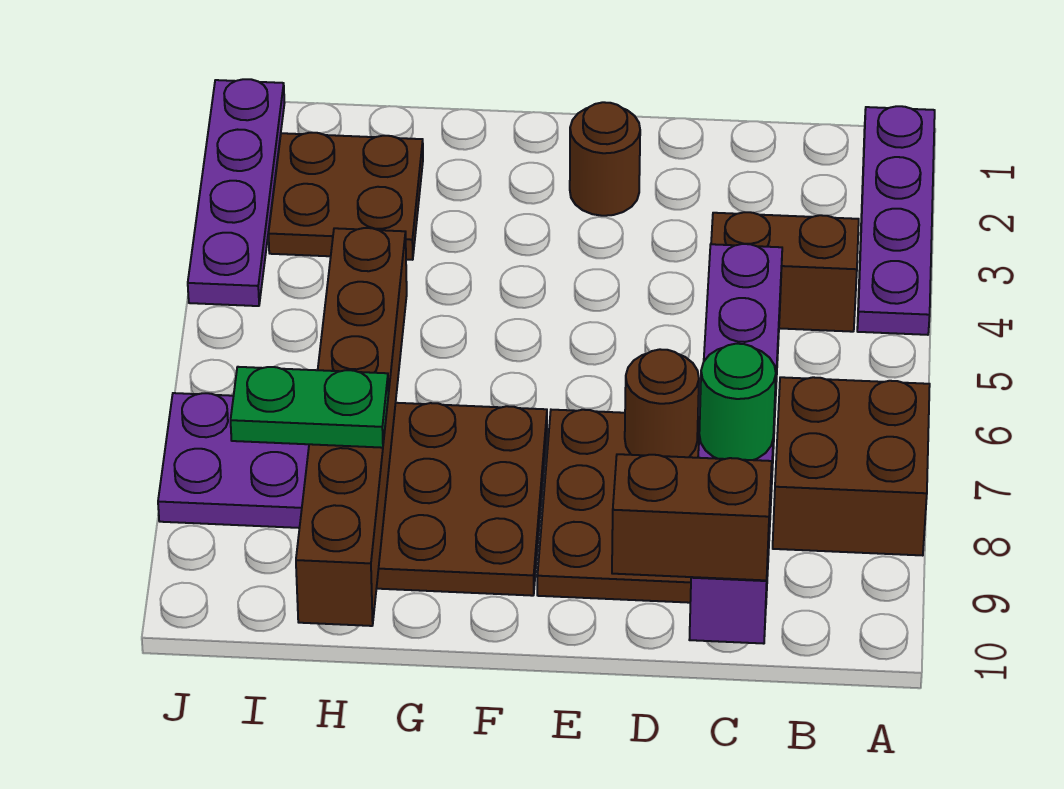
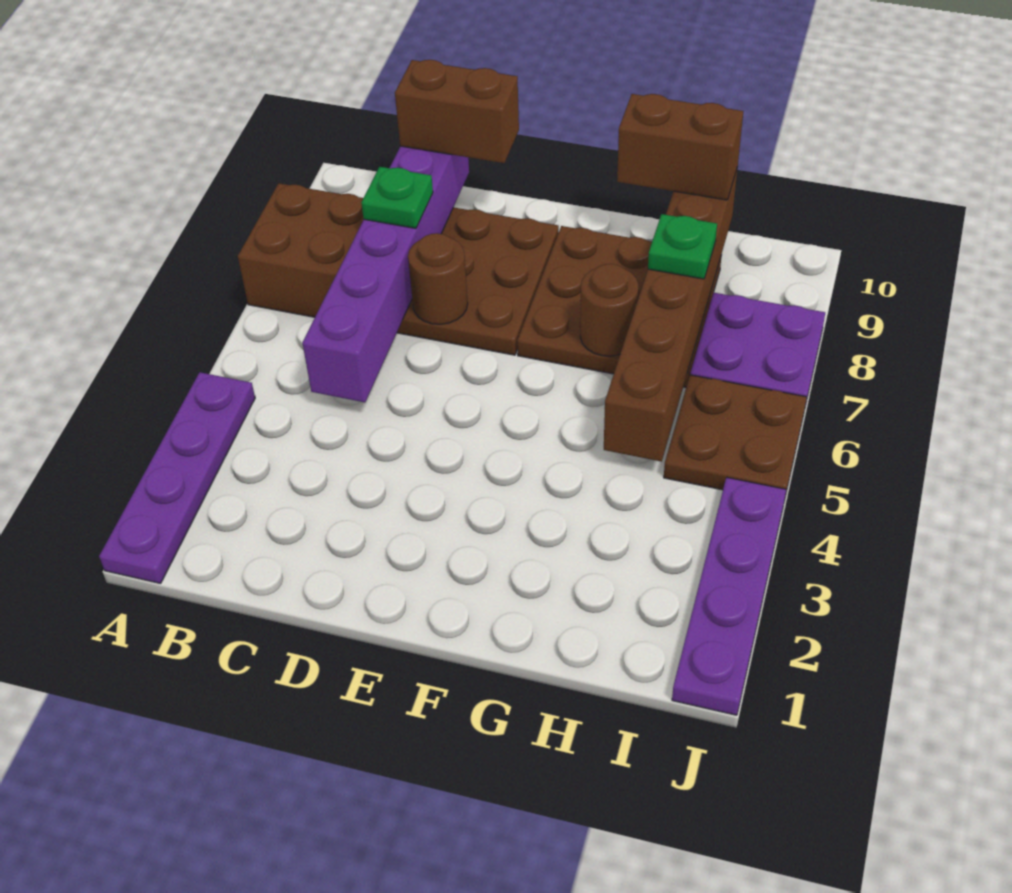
brown 1x2 brick [711,212,859,332] -> brown 1x2 brick moved to [617,94,743,200]
green 1x1 round brick [699,344,776,460] -> green 1x1 plate [361,167,433,228]
brown 1x1 round brick [570,102,640,216] -> brown 1x1 round brick moved to [580,264,639,356]
brown 2x2 plate [268,133,423,260] -> brown 2x2 plate moved to [664,375,807,496]
green 1x2 plate [231,367,388,448] -> green 1x1 plate [648,214,717,279]

